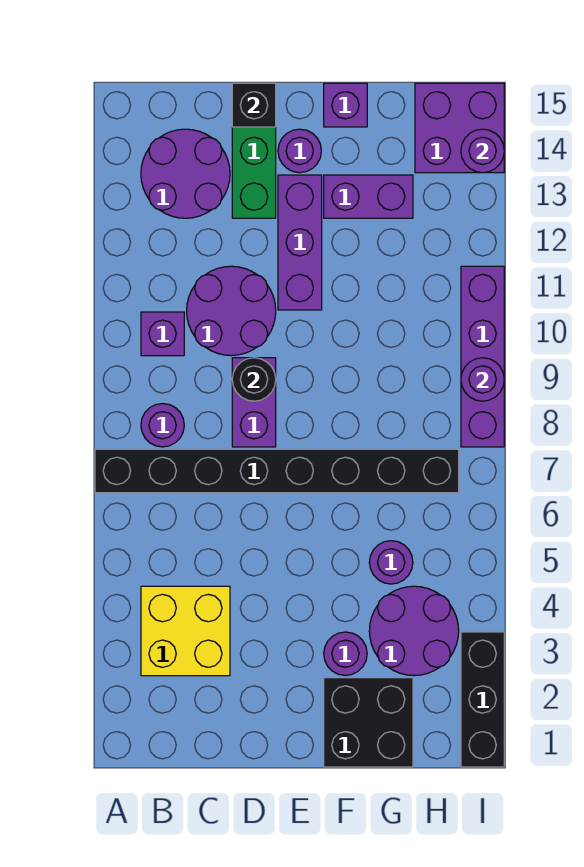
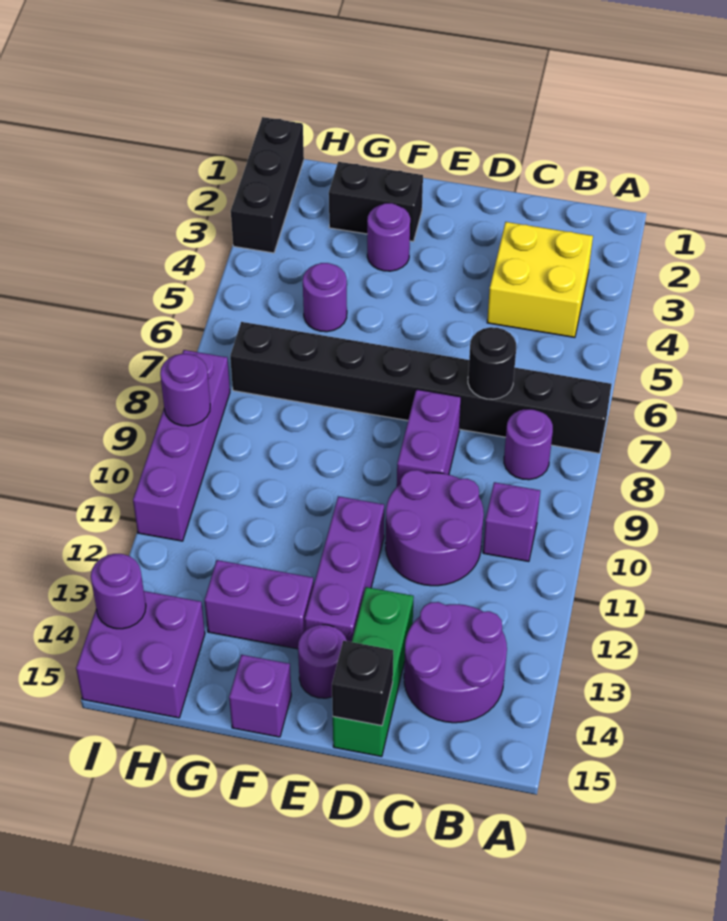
black 1x1 round brick [232,358,276,401] -> black 1x1 round brick moved to [468,327,516,399]
black 2x2 brick [324,678,413,767] -> black 1x2 brick [329,162,423,241]
purple 2x2 round brick [369,586,459,676] -> none

